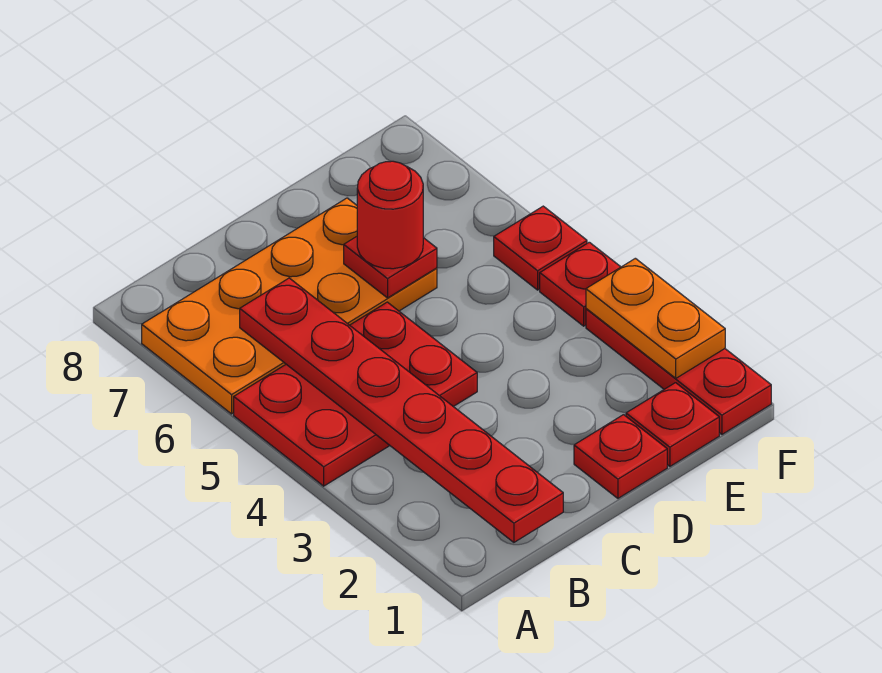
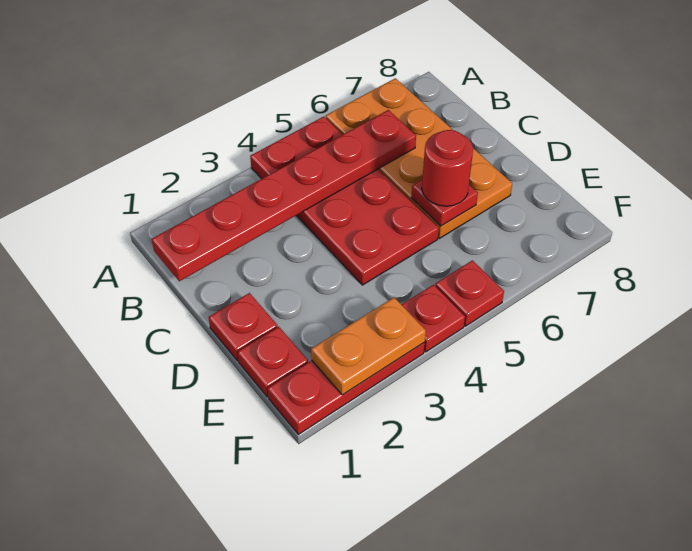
red 2x3 plate [234,302,477,486] -> red 2x4 plate [250,117,439,285]

